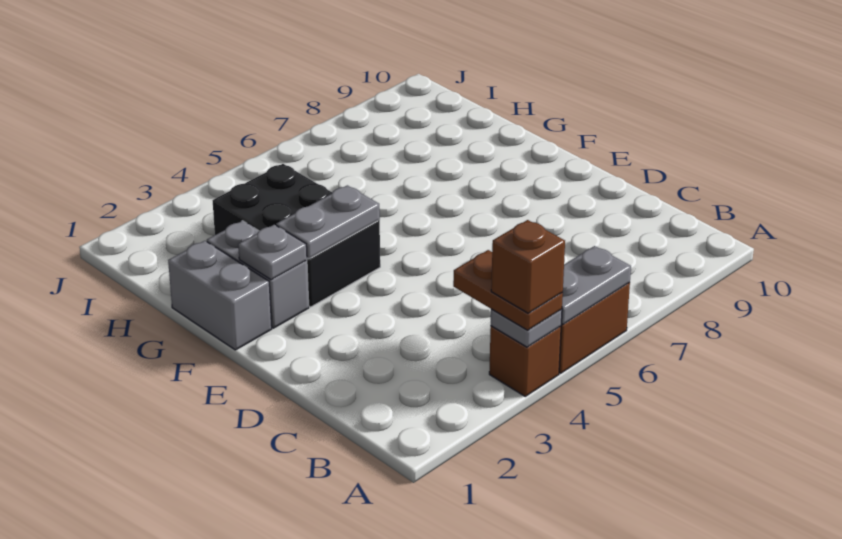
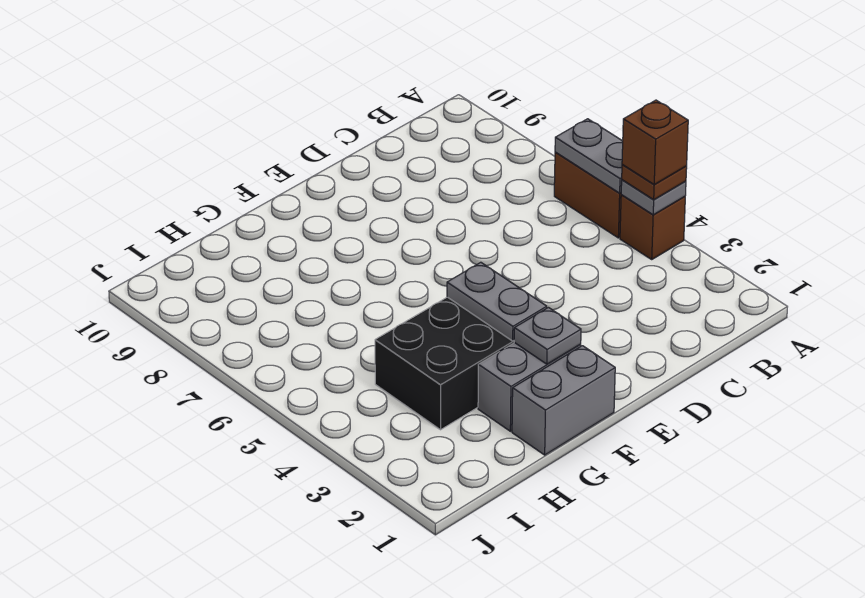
brown 1x2 plate [453,250,563,330] -> brown 1x1 plate [622,165,687,200]

